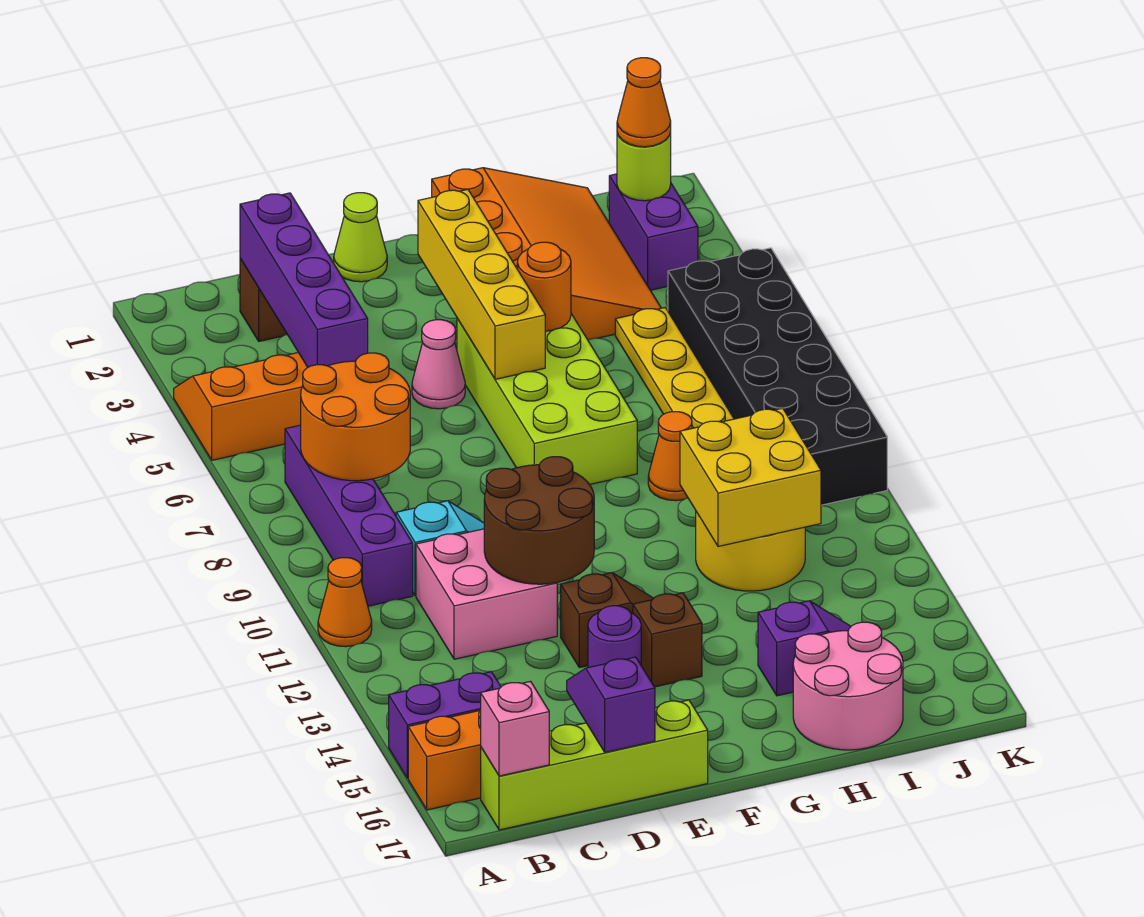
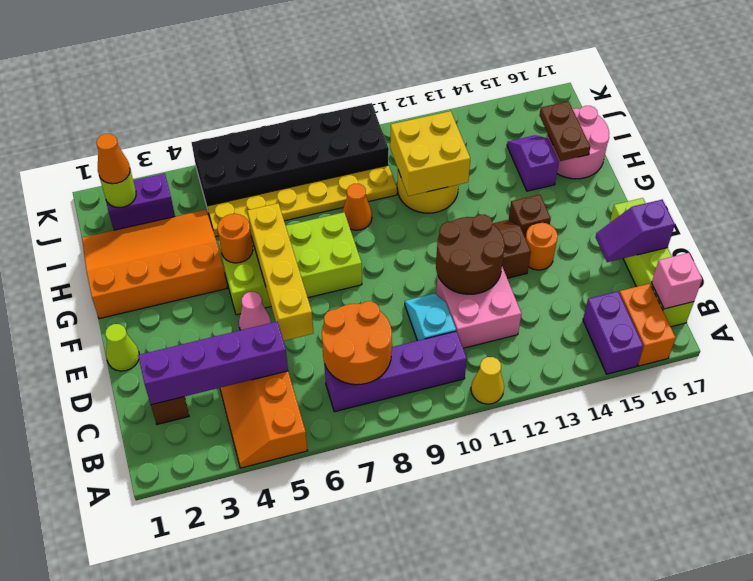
orange 1x1 cone [318,558,372,647] -> yellow 1x1 cone [471,357,504,404]
purple 1x1 round brick [588,606,641,668] -> orange 1x1 round brick [526,223,558,270]
yellow 1x4 brick [418,189,545,379] -> yellow 1x4 brick turned to [247,203,314,341]
none -> brown 1x2 plate [539,101,590,161]

